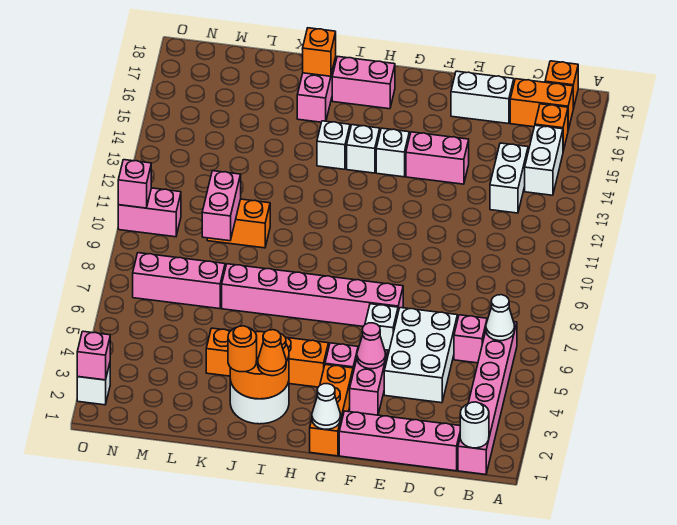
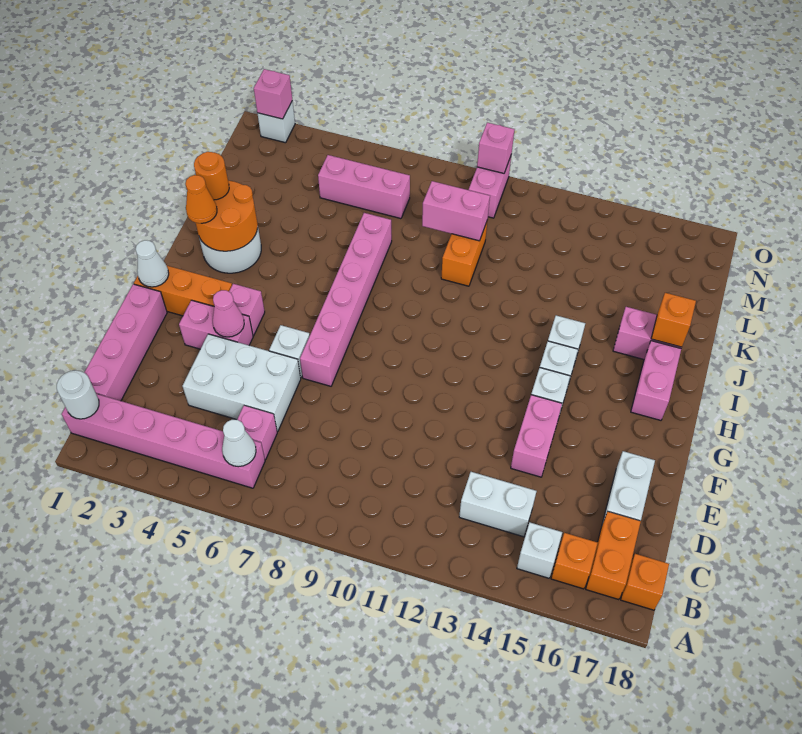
white 1x2 brick [525,125,563,195] -> white 1x1 brick [517,522,562,578]
orange 1x4 brick [206,328,329,387] -> none
pink 1x3 brick [133,253,225,309] -> pink 1x3 brick turned to [318,155,410,219]

